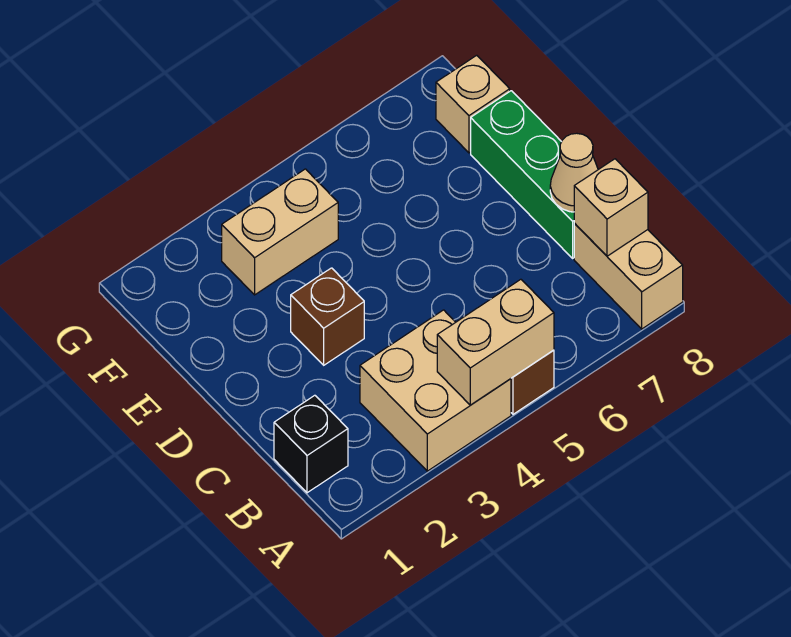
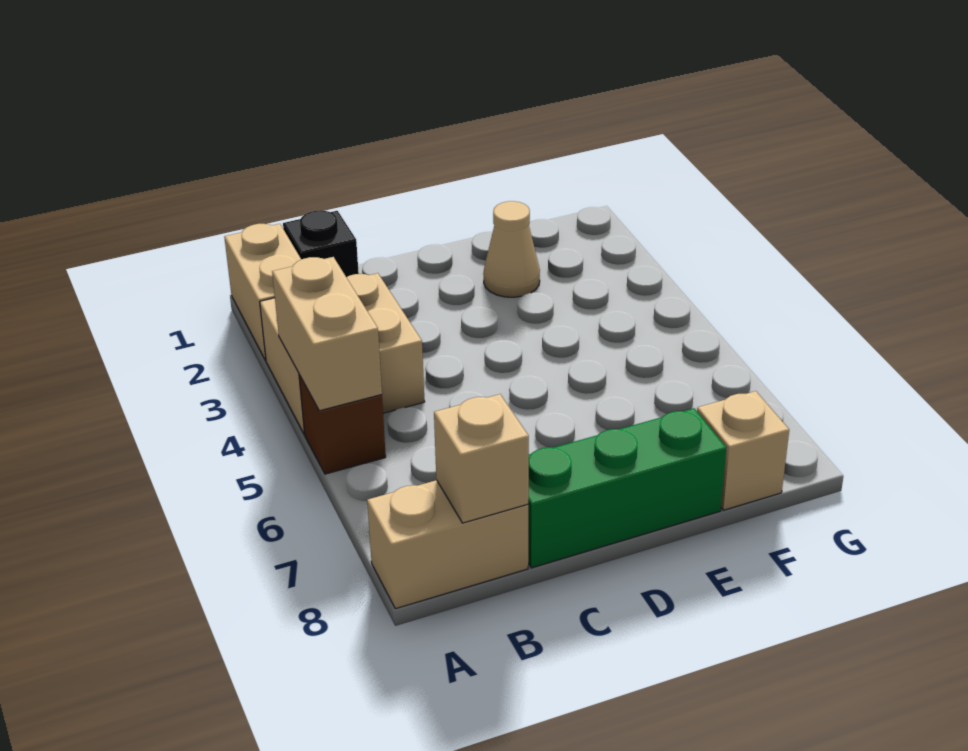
tan 1x1 cone [550,133,598,212] -> tan 1x1 cone moved to [483,201,540,297]
brown 1x1 brick [291,268,364,365] -> none
tan 1x2 brick [222,169,338,295] -> tan 1x2 brick moved to [224,224,301,360]

